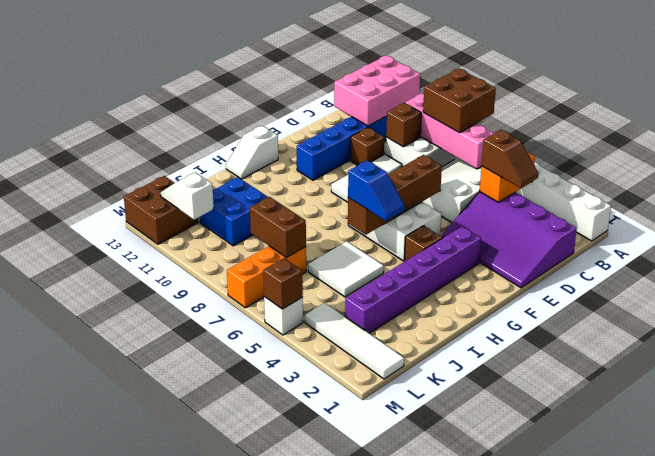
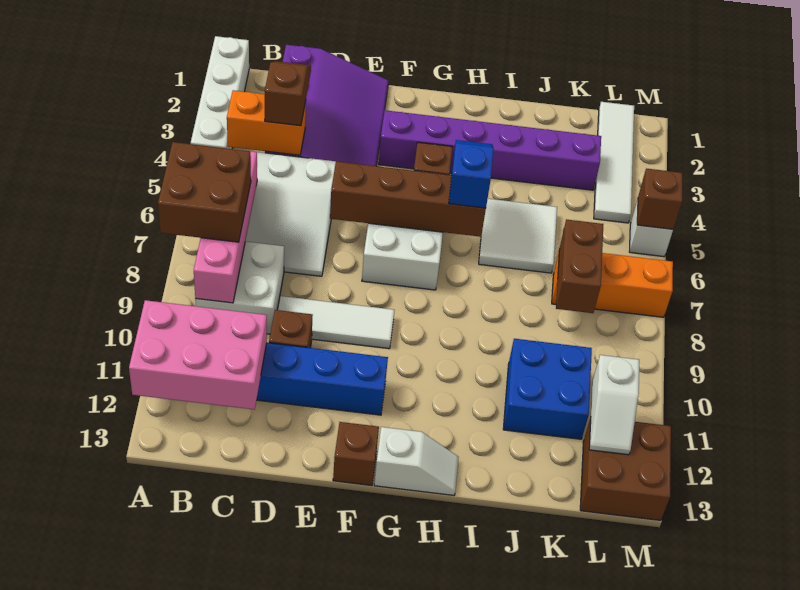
brown 1x1 brick [386,103,421,147] -> brown 1x1 brick moved to [333,422,379,486]

